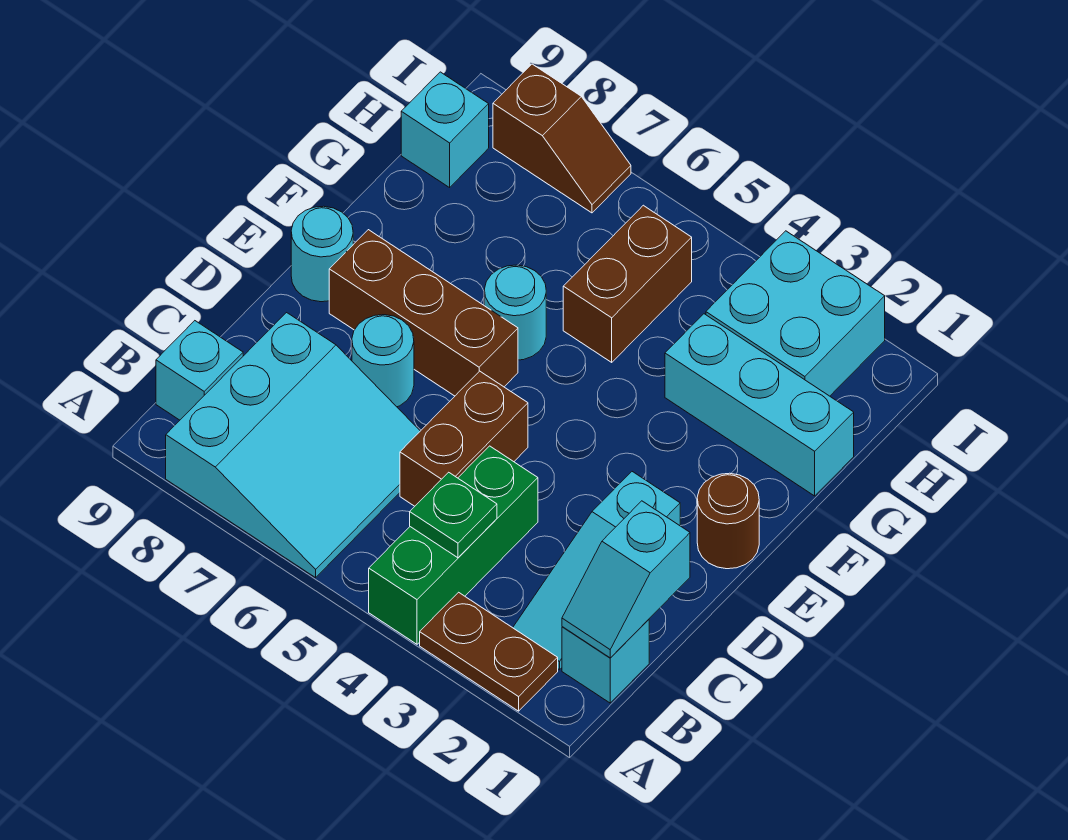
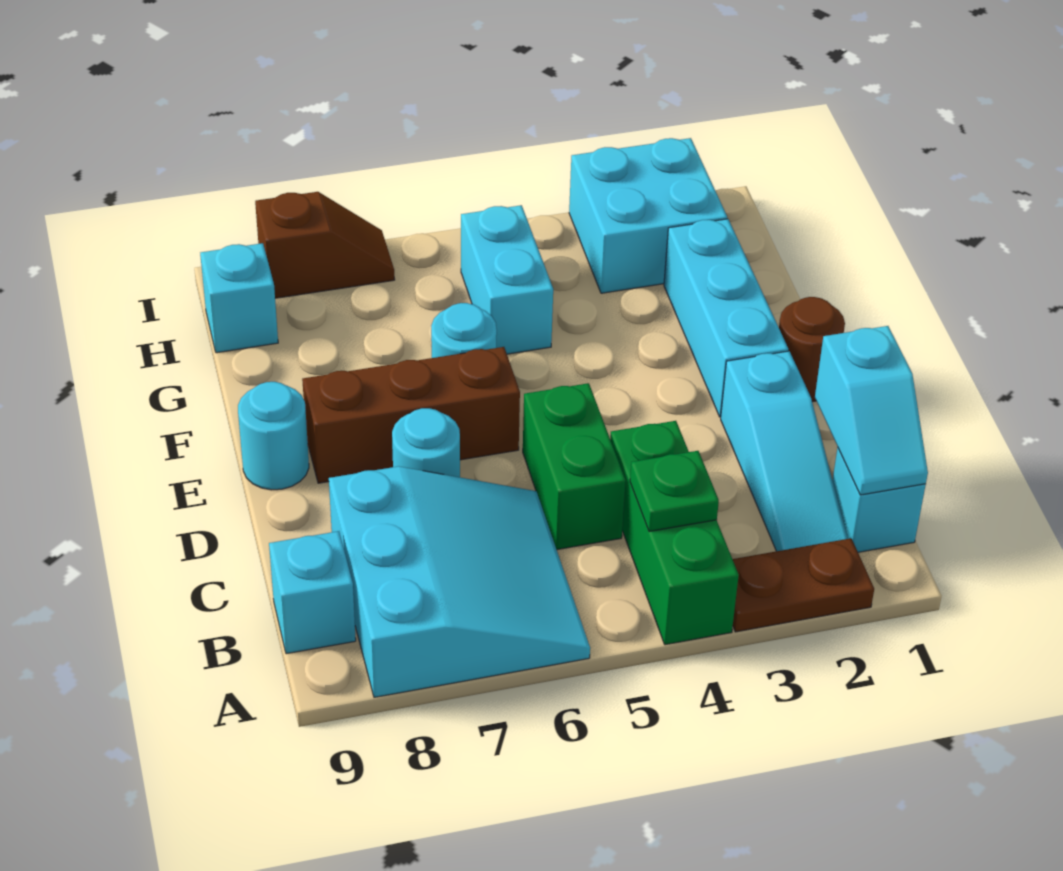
brown 1x2 brick [400,371,528,506] -> green 1x2 brick [523,383,626,550]
cyan 1x3 brick [665,314,854,496] -> cyan 1x3 brick turned to [664,219,788,417]
brown 1x2 brick [563,205,692,362] -> cyan 1x2 brick [461,205,553,354]

